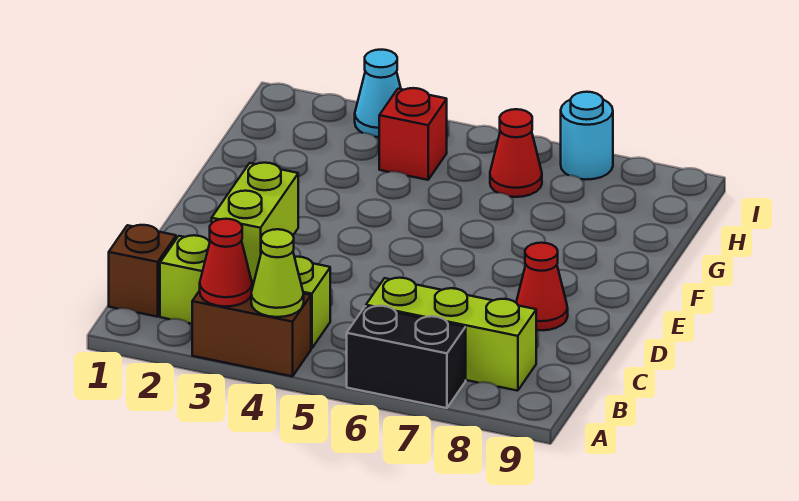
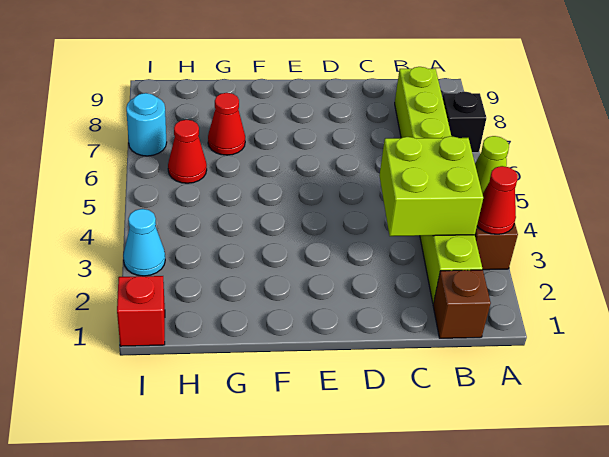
black 1x2 brick [347,306,466,408] -> black 1x1 brick [443,91,486,153]
lime 1x2 brick [212,163,298,281] -> lime 2x2 brick [379,136,483,236]
red 1x1 cone [516,243,568,330] -> red 1x1 cone moved to [208,93,245,155]
red 1x1 brick [379,88,447,180] -> red 1x1 brick moved to [117,276,165,346]

